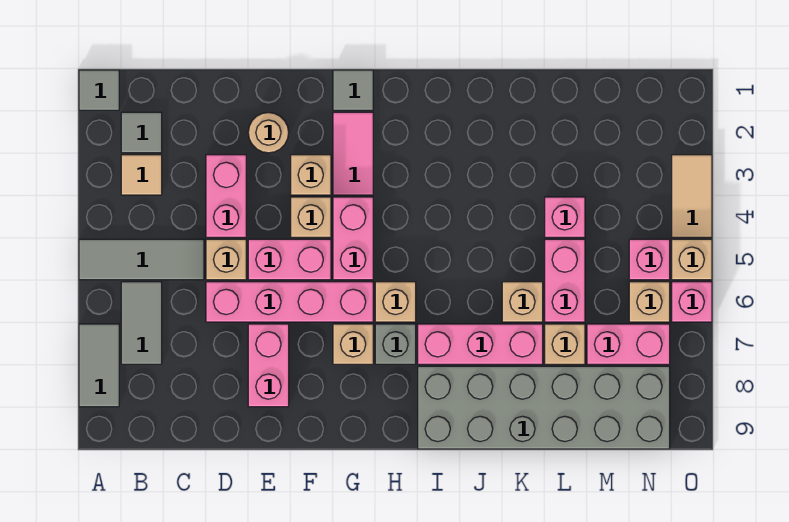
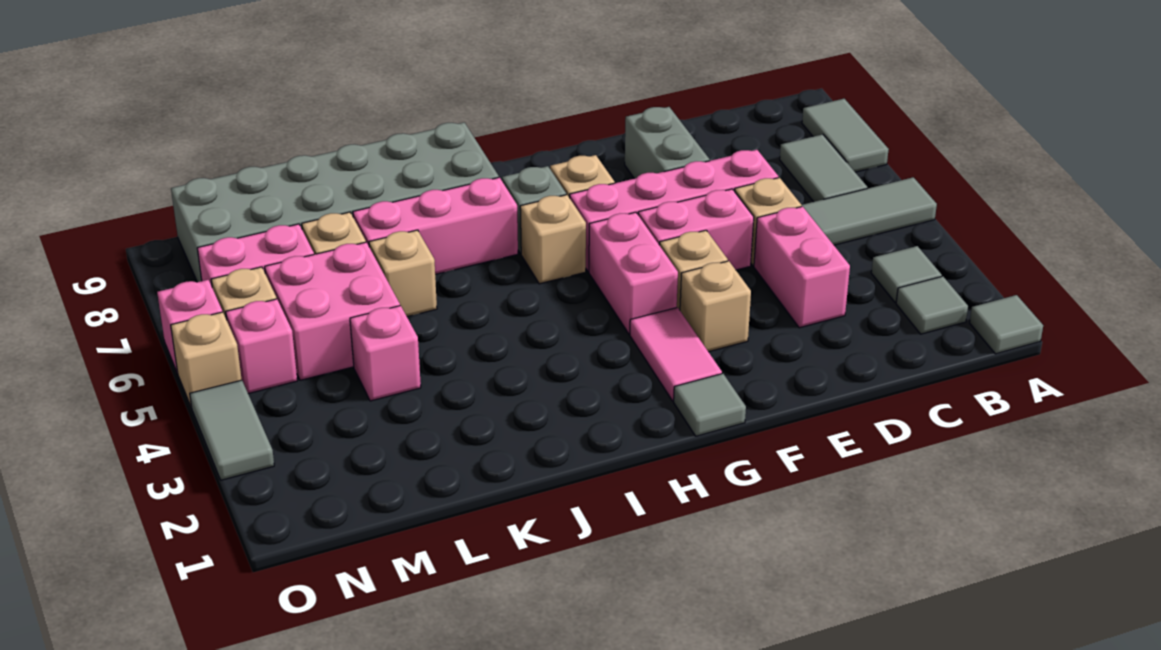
tan 1x1 tile [121,155,162,195] -> grey 1x1 tile [871,246,942,302]
tan 1x1 round brick [248,113,289,153] -> none
pink 1x2 brick [248,324,289,407] -> grey 1x2 brick [625,107,710,179]
pink 1x2 brick [545,239,585,322] -> pink 2x2 brick [265,242,400,380]
tan 1x2 tile [672,155,712,237] -> grey 1x2 tile [190,380,274,480]

